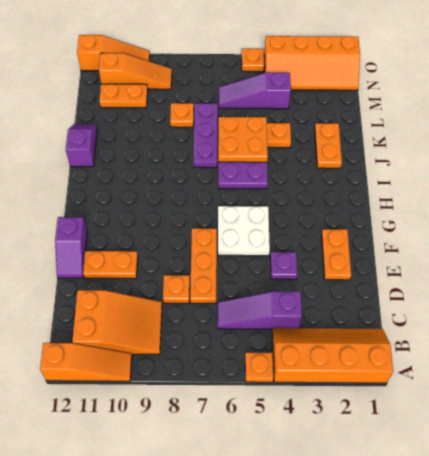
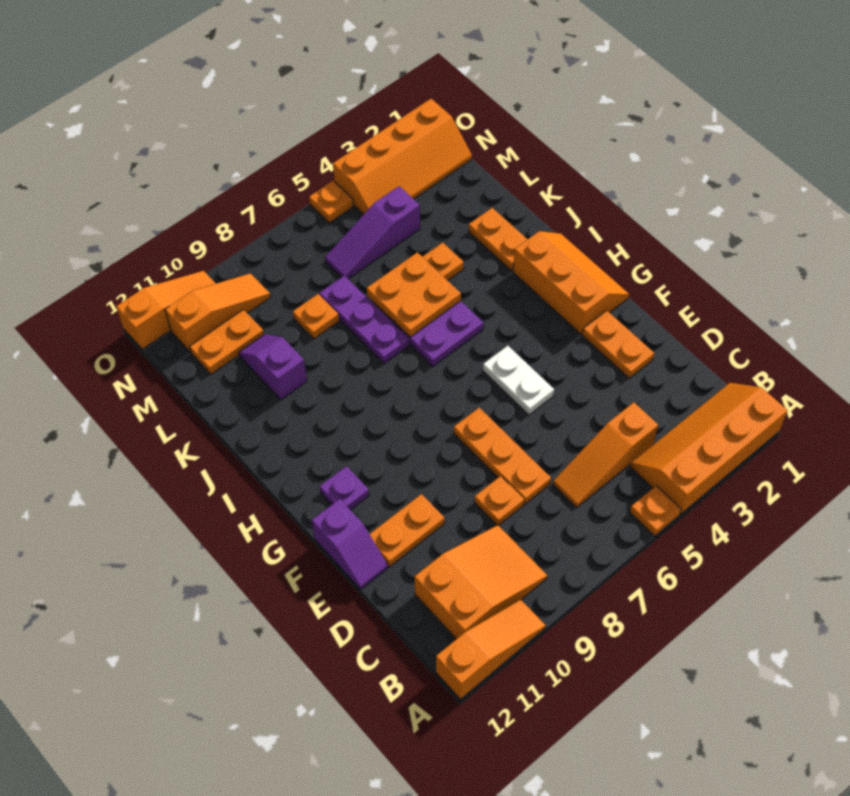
purple 1x3 slope [217,291,302,329] -> orange 1x3 slope [553,402,658,507]
purple 1x1 plate [270,252,297,280] -> purple 1x1 plate moved to [320,466,369,510]
white 2x2 plate [218,206,270,256] -> white 1x2 plate [483,346,554,415]
none -> orange 2x3 slope [513,231,629,334]
purple 1x2 slope [66,124,97,167] -> purple 1x2 slope moved to [239,334,307,400]

